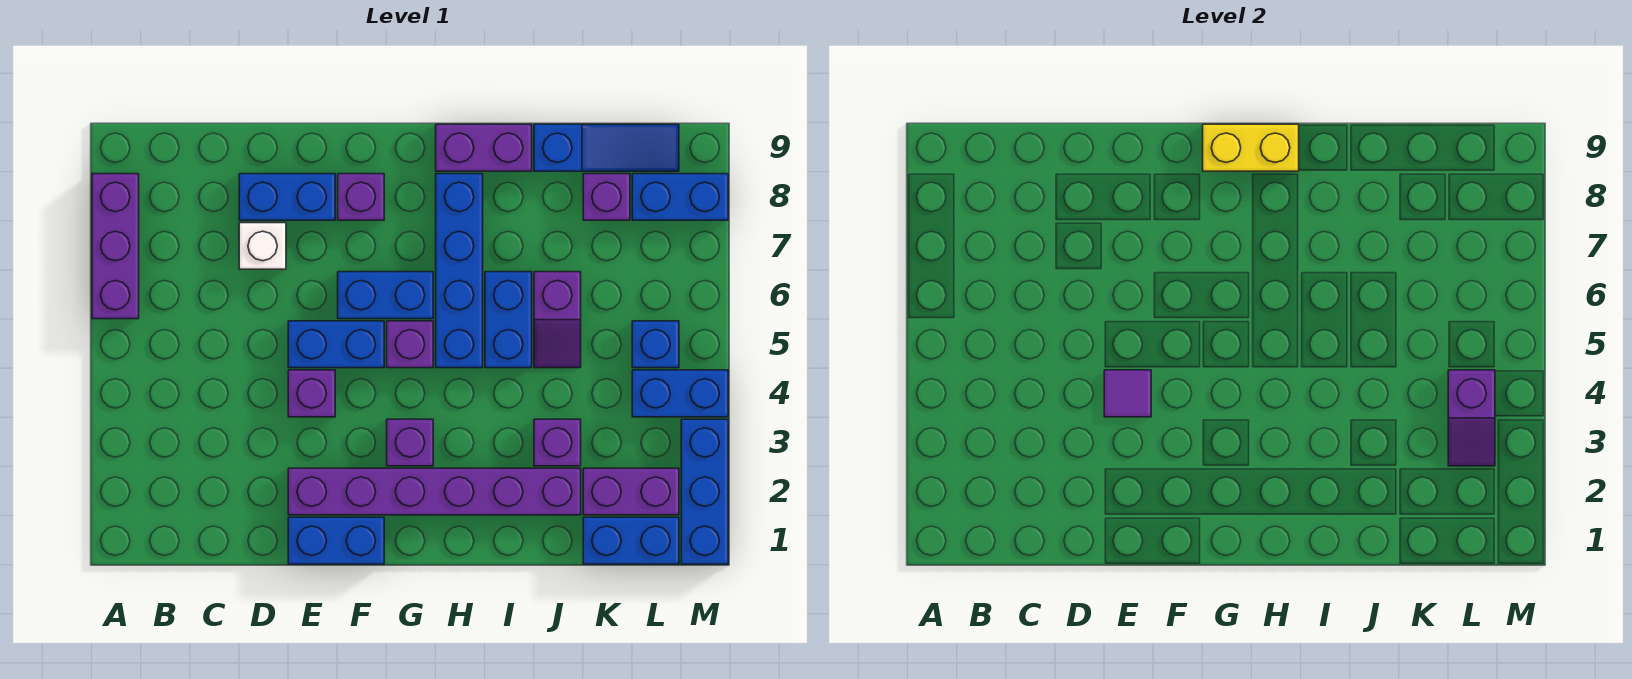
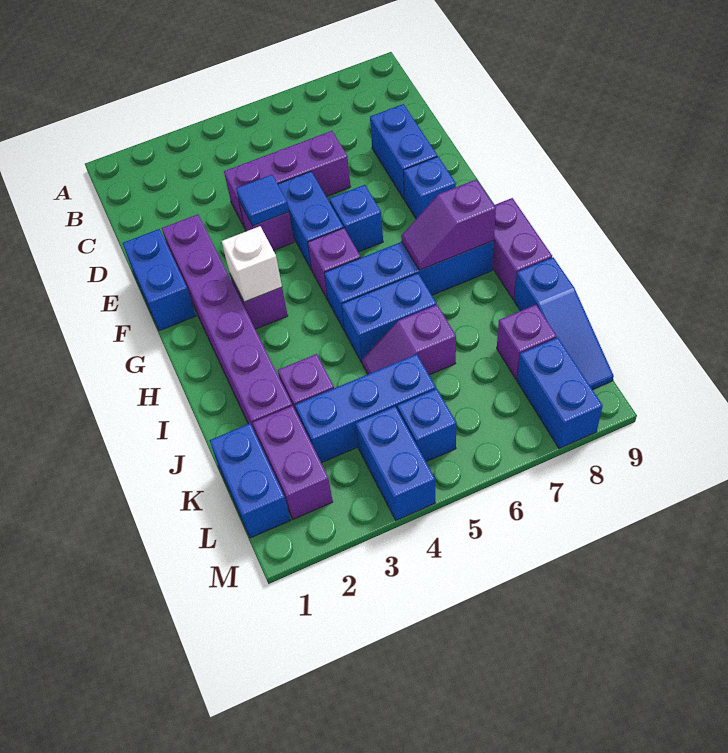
purple 1x3 brick [92,174,139,319] -> purple 1x3 brick moved to [224,131,350,228]
white 1x1 brick [239,223,286,269] -> white 1x1 brick moved to [222,226,282,302]
purple 1x1 tile [1104,370,1151,417] -> blue 1x1 tile [236,175,289,226]
blue 1x2 brick [338,272,433,319] -> blue 1x1 brick [329,185,383,252]
purple 1x1 brick [338,174,384,220] -> blue 1x1 brick [404,157,456,219]
yellow 1x2 brick [1203,124,1299,171] -> none
purple 1x2 slope [1448,370,1495,466] -> purple 1x2 slope moved to [401,179,496,270]
blue 1x3 brick [681,419,728,564] -> blue 1x3 brick moved to [295,354,436,463]

